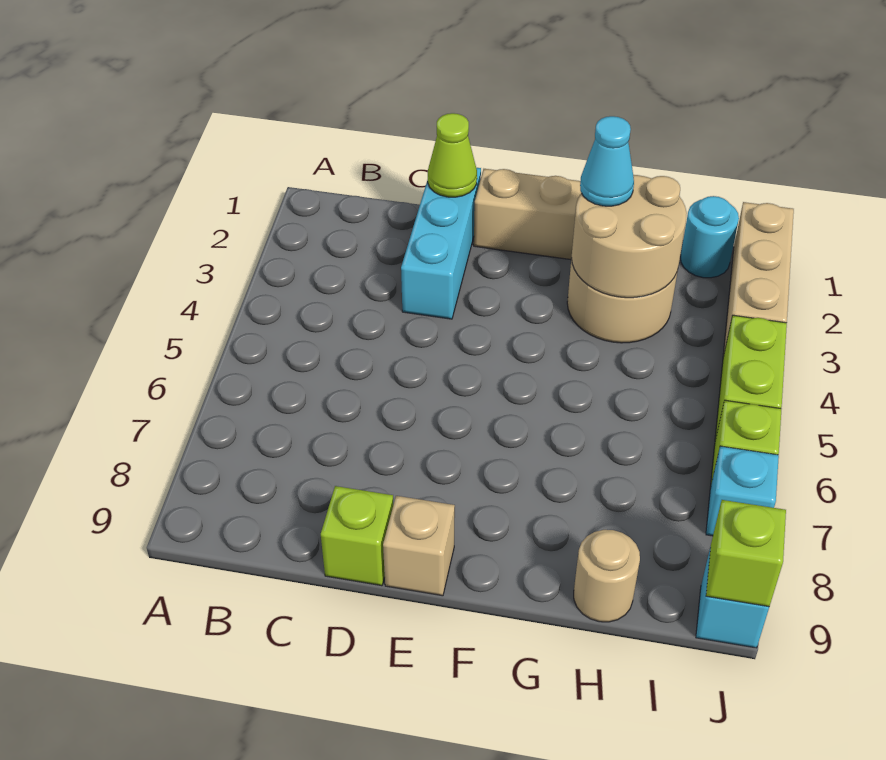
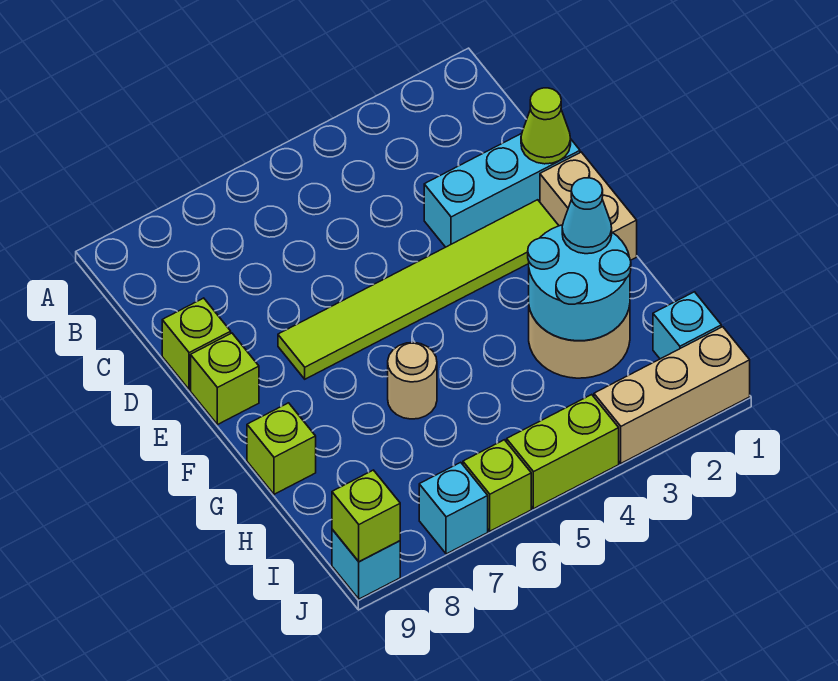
none -> lime 1x6 tile [278,200,559,379]
tan 1x1 brick [383,496,455,596] -> lime 1x1 brick [191,333,259,425]
tan 2x2 round brick [571,175,687,298] -> cyan 2x2 round brick [528,225,631,341]
none -> lime 1x1 brick [247,403,316,494]
tan 1x1 round brick [574,530,640,622] -> tan 1x1 round brick moved to [388,343,437,419]
cyan 1x1 round brick [681,196,739,278] -> cyan 1x1 brick [653,292,721,359]

